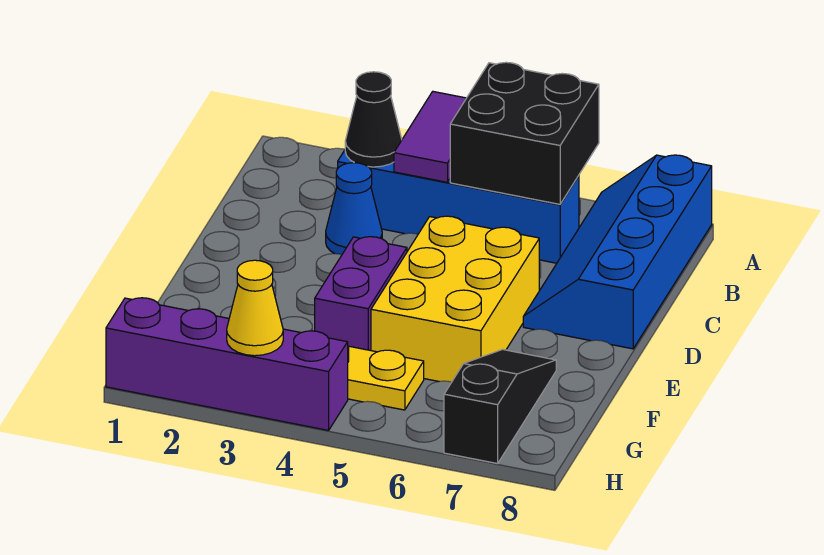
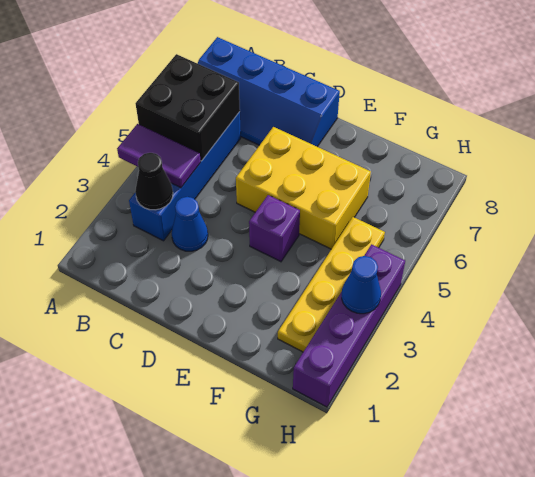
purple 1x2 brick [315,237,407,351] -> purple 1x1 brick [249,195,300,262]
black 1x3 slope [444,349,556,464] -> none
yellow 1x1 cone [227,260,283,356] -> blue 1x1 cone [342,256,381,314]

